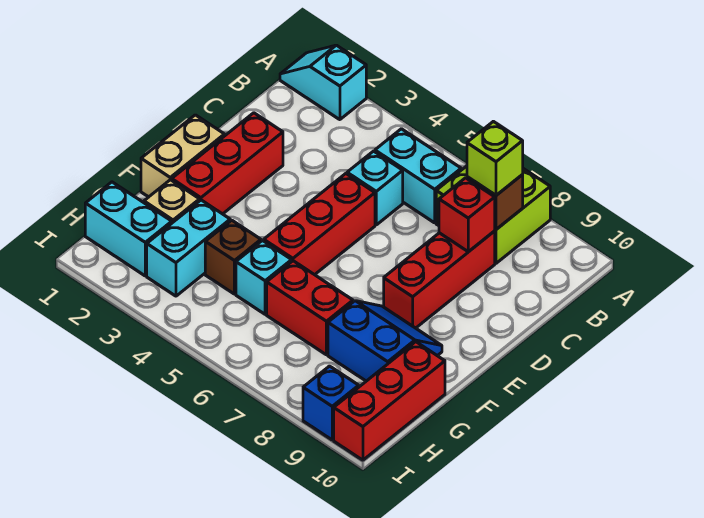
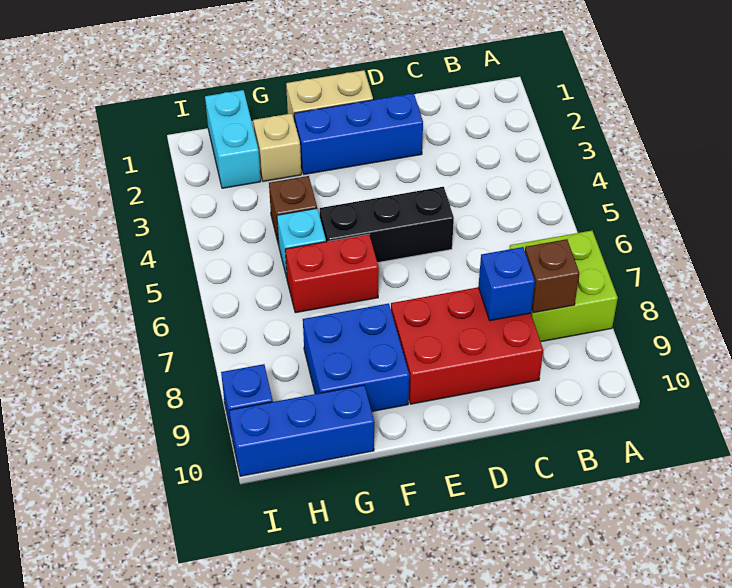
cyan 1x2 slope [280,45,366,120] -> none
cyan 1x2 brick [375,129,461,223] -> none
lime 1x1 brick [467,121,523,195] -> none
cyan 1x1 brick [347,151,403,225] -> none
red 1x3 brick [384,231,495,328] -> red 2x3 brick [391,287,543,404]
red 1x1 brick [439,178,495,252] -> blue 1x1 brick [478,247,535,321]
red 1x3 brick [172,113,283,214] -> blue 1x3 brick [294,93,423,174]
red 1x3 brick [264,174,375,275] -> black 1x3 brick [320,187,454,263]
blue 2x2 slope [328,301,442,381] -> blue 2x2 brick [303,303,409,411]
cyan 1x2 brick [147,200,230,296] -> none
red 1x2 brick [267,261,353,355] -> red 1x2 brick turned to [285,234,379,313]
red 1x3 brick [334,342,445,460] -> blue 1x3 brick [229,385,374,476]

